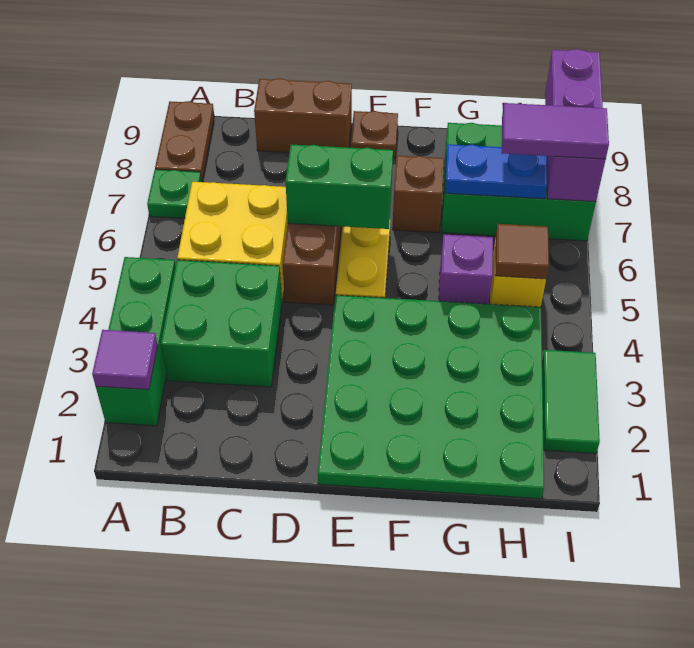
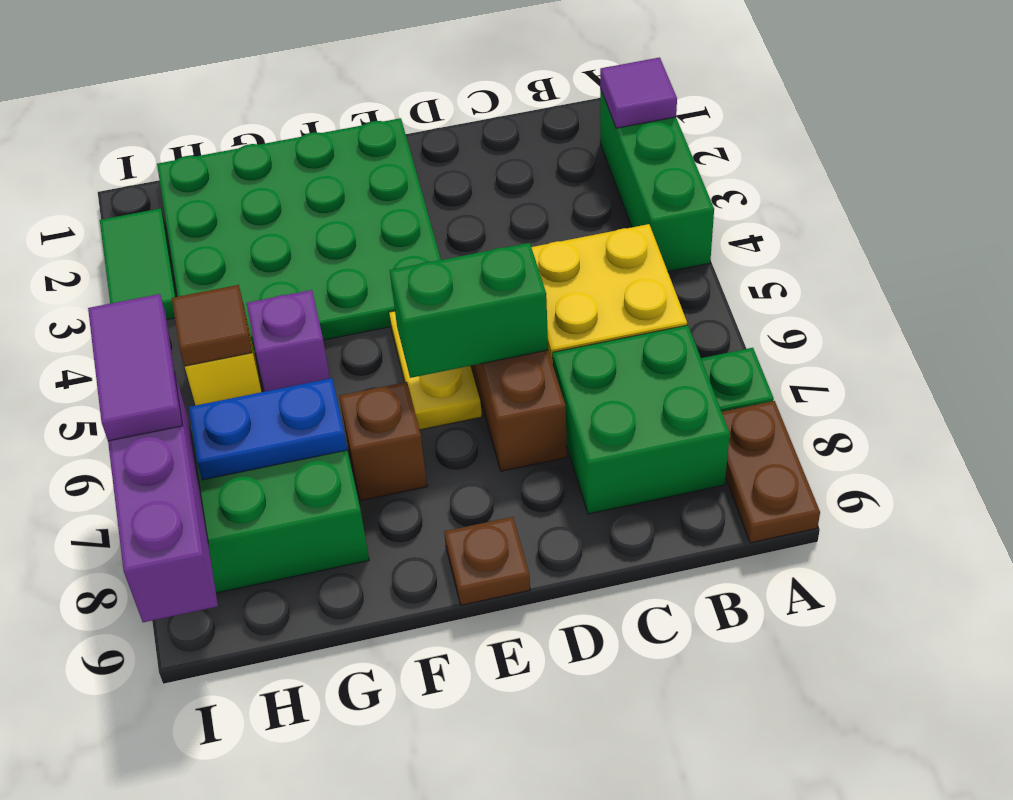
green 2x2 brick [161,260,282,387] -> green 2x2 brick moved to [552,325,730,514]
brown 1x2 brick [254,78,352,153] -> none
purple 1x2 tile [502,103,609,159] -> purple 1x2 tile turned to [88,294,183,441]

